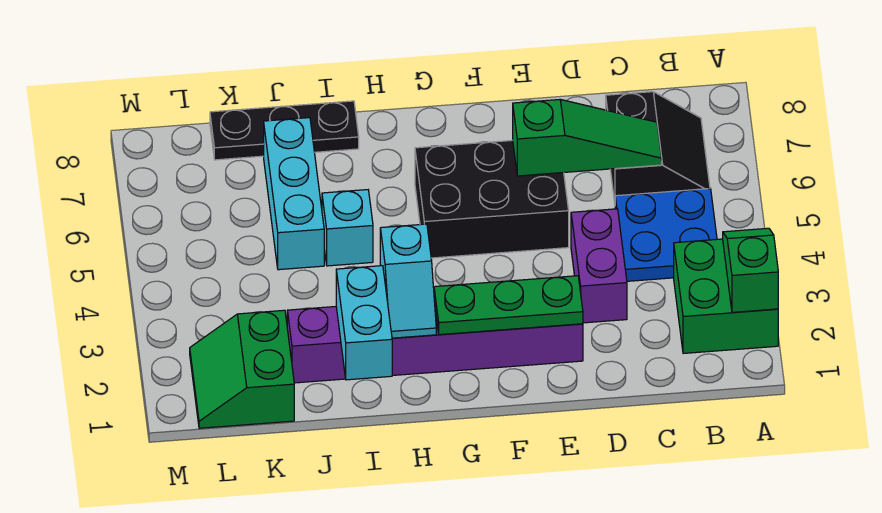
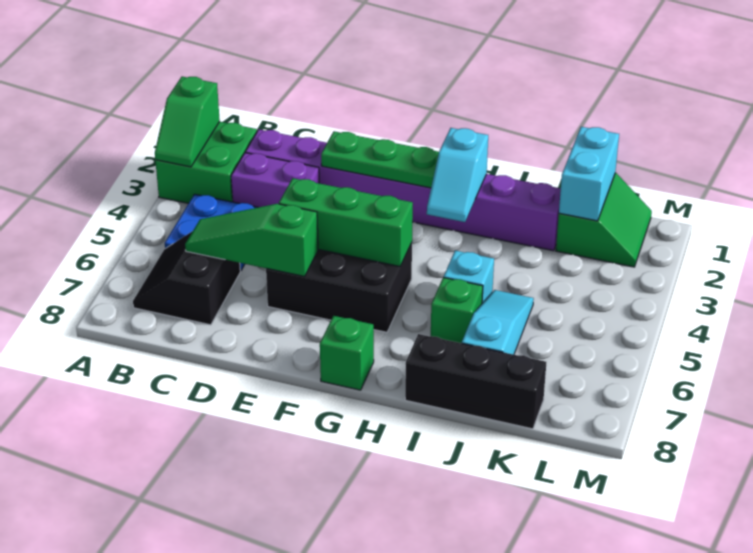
purple 1x2 brick [571,209,627,323] -> purple 1x2 brick turned to [231,153,319,207]
purple 1x6 brick [287,307,583,383] -> purple 1x8 brick [245,129,561,251]
none -> green 1x3 brick [279,178,413,266]
none -> green 1x1 brick [320,316,374,390]
cyan 1x2 slope [380,224,436,338] -> cyan 1x2 slope turned to [427,128,488,222]
cyan 1x2 brick [336,266,392,380] -> cyan 1x2 brick moved to [559,127,619,221]
none -> green 1x1 brick [431,277,483,343]
black 1x3 plate [210,101,359,160] -> black 1x3 brick [405,334,546,429]
cyan 1x3 brick [264,118,324,270] -> cyan 1x3 slope [462,290,534,355]

